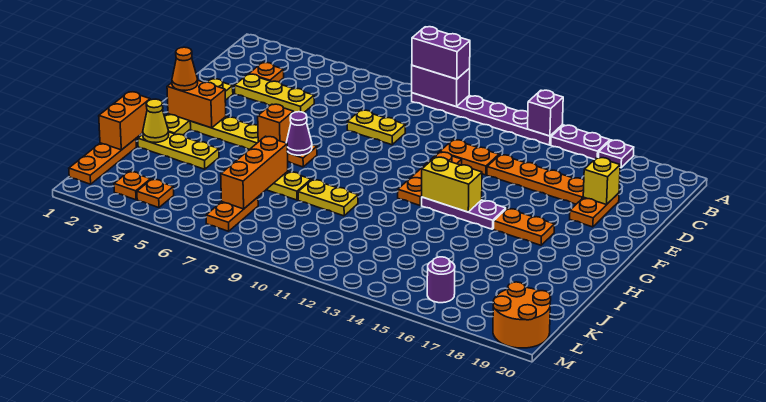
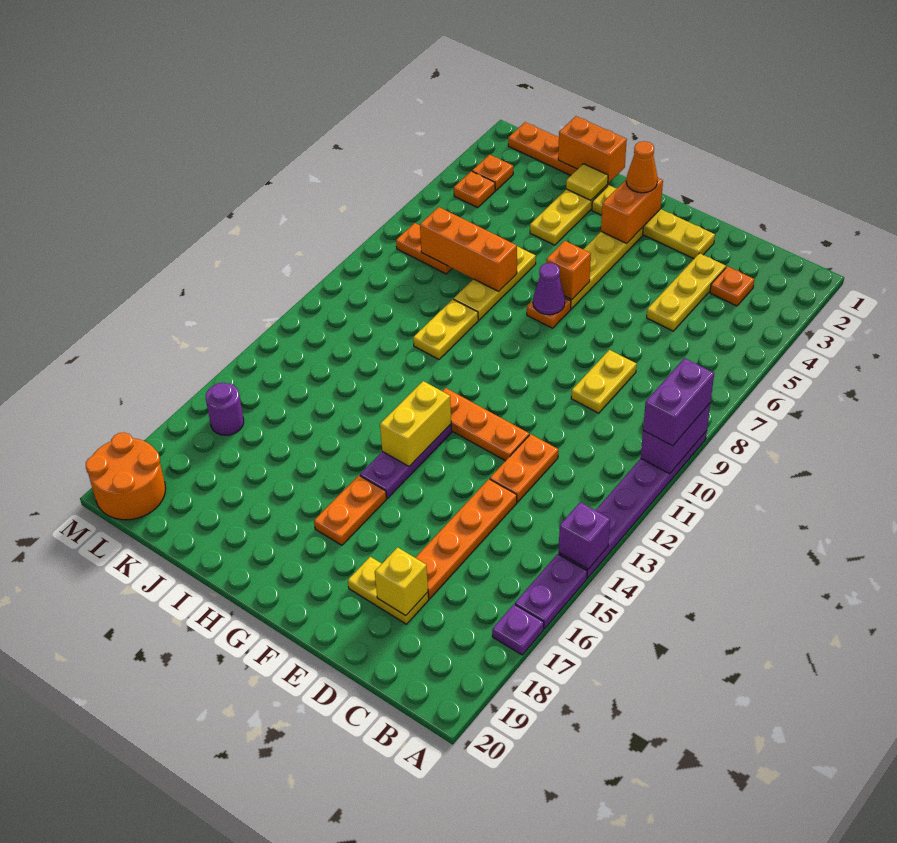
orange 1x2 plate [570,193,619,227] -> yellow 1x2 plate [348,557,429,624]
yellow 1x1 cone [143,99,169,142] -> yellow 1x1 tile [566,164,608,200]

